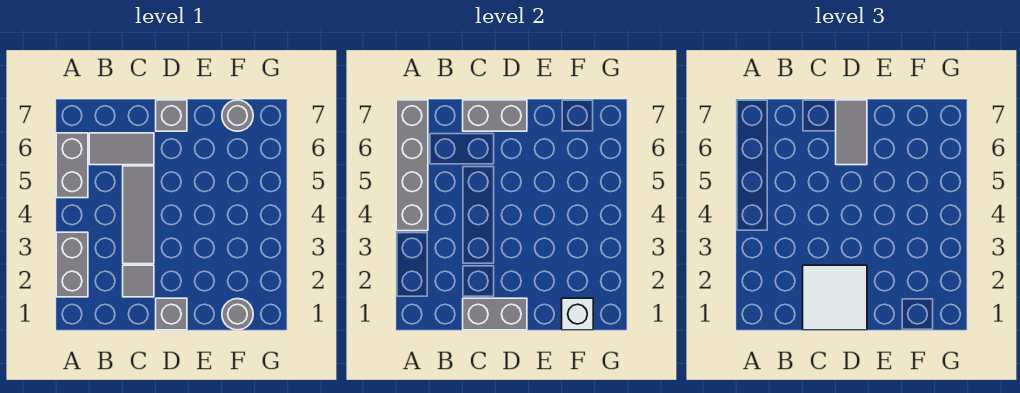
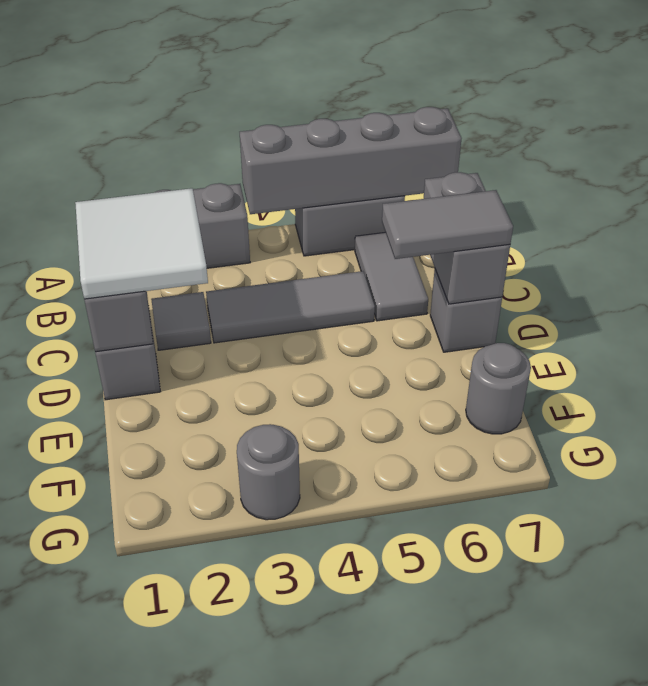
grey 1x1 round brick [222,299,253,330] -> grey 1x1 round brick moved to [237,424,300,520]
white 1x1 brick [562,298,593,330] -> none

